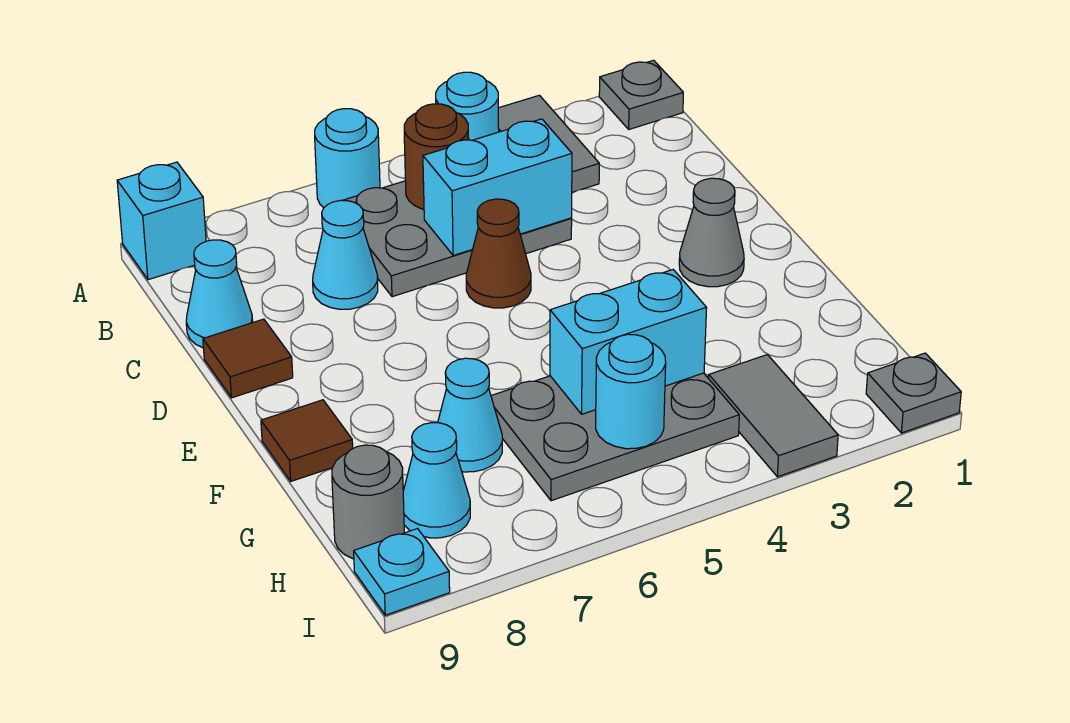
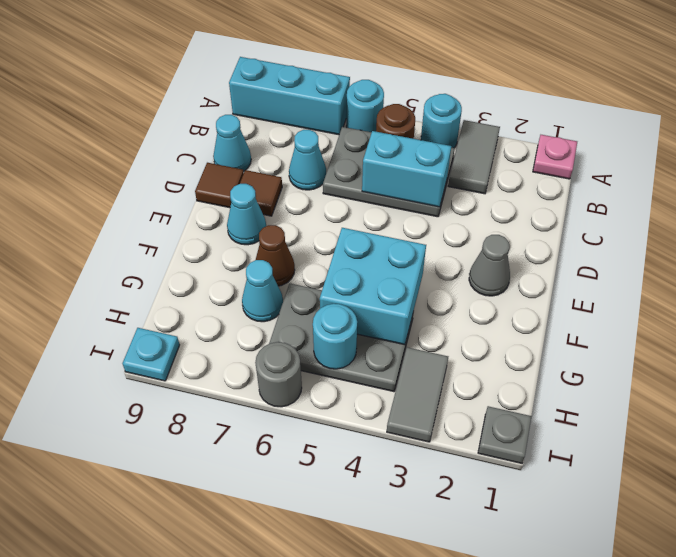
grey 1x1 plate [599,60,683,129] -> pink 1x1 plate [533,135,577,179]
cyan 1x1 brick [117,162,206,280] -> cyan 1x3 brick [229,57,350,135]
brown 1x1 cone [466,199,531,308] -> brown 1x1 cone moved to [256,225,295,286]
brown 1x1 tile [261,400,353,481] -> brown 1x1 tile moved to [240,170,282,216]
cyan 1x2 brick [550,270,707,414] -> cyan 2x2 brick [320,228,426,345]
cyan 1x1 cone [403,423,470,538] -> cyan 1x1 cone moved to [227,184,266,245]
grey 1x1 round brick [332,445,404,559] -> grey 1x1 round brick moved to [255,342,302,407]

